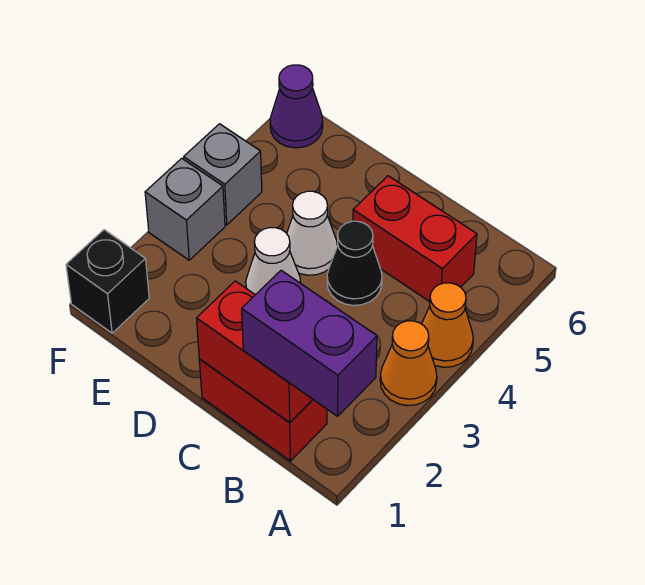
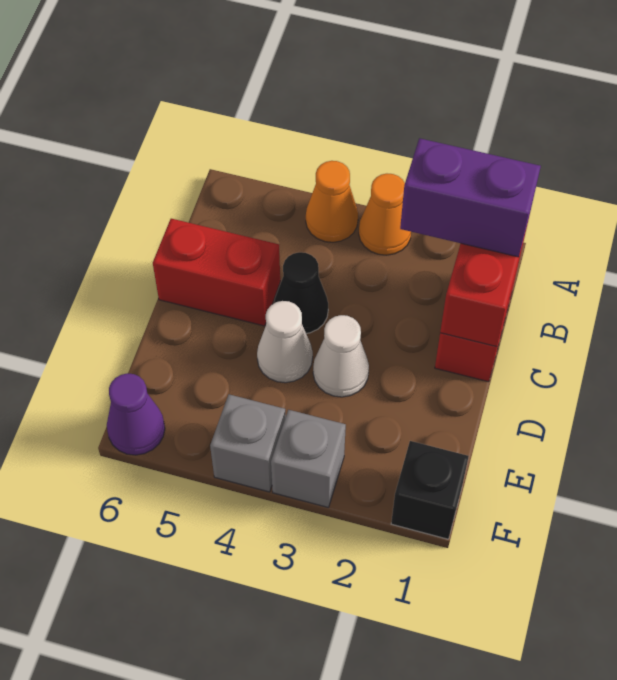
purple 1x2 brick [242,270,377,416] -> purple 1x2 brick turned to [400,138,541,257]
red 1x2 brick [353,176,477,302] -> red 1x2 brick turned to [153,219,280,326]

